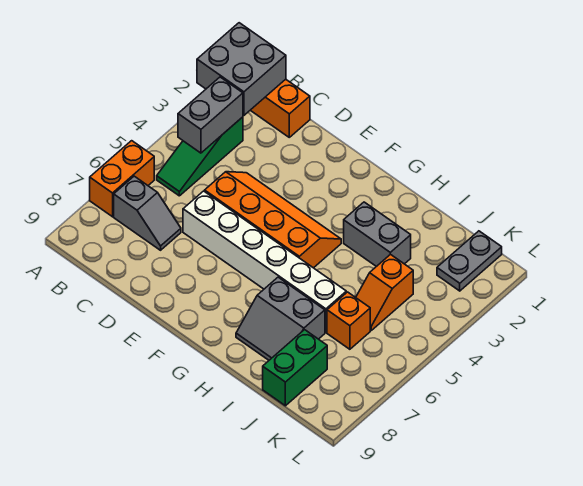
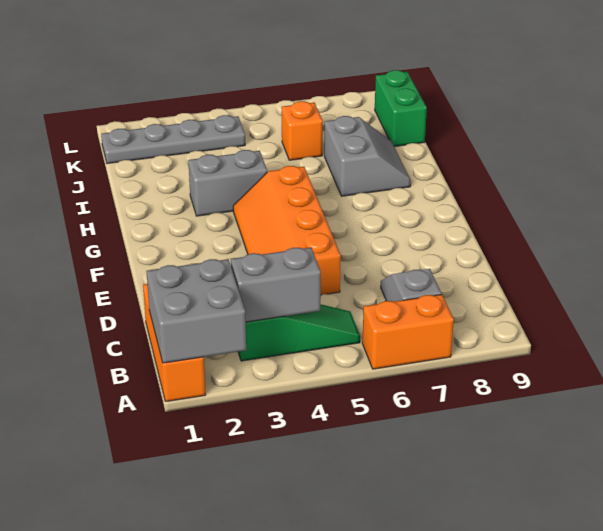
white 1x6 brick [183,191,346,332] -> none
grey 1x2 brick [344,202,411,267] -> grey 1x2 brick turned to [188,150,267,216]
orange 1x2 slope [356,254,413,330] -> none
green 1x2 brick [263,330,327,406] -> green 1x2 brick turned to [375,70,427,147]
grey 1x2 plate [437,231,502,291] -> grey 1x4 plate [101,115,245,164]

